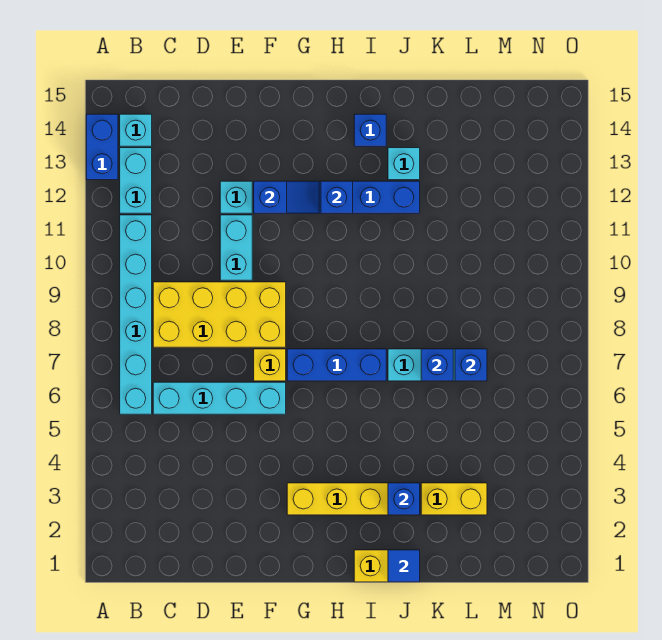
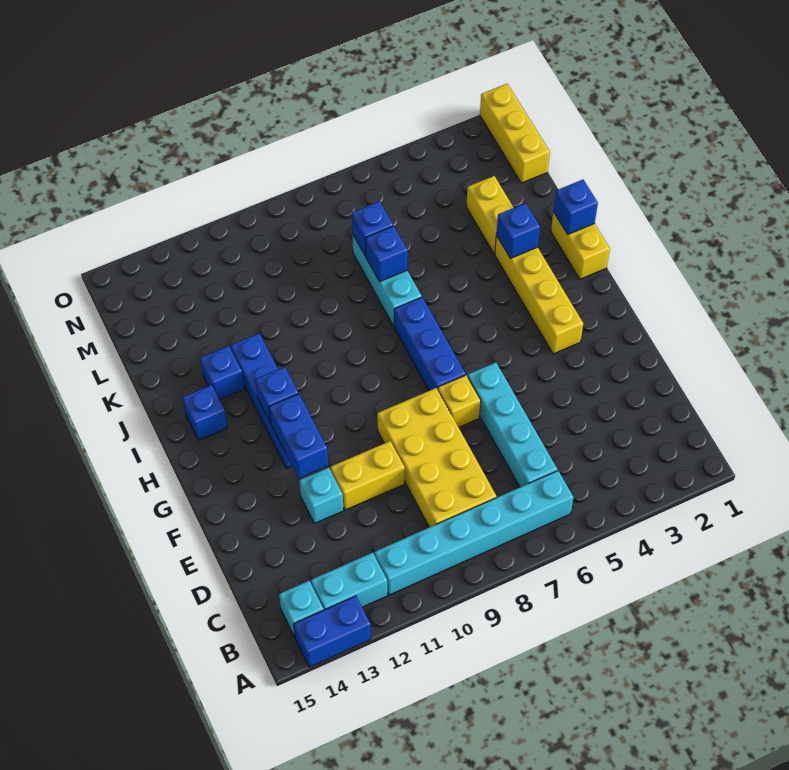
cyan 1x2 brick [220,215,252,280] -> yellow 1x2 brick [330,441,405,510]
blue 1x2 slope [254,181,319,213] -> blue 1x2 brick [269,394,328,478]
blue 1x1 tile [388,550,420,582] -> blue 1x1 brick [553,180,598,234]
cyan 1x1 brick [388,148,420,180] -> blue 1x1 brick [200,346,244,400]
none -> yellow 1x3 brick [480,84,550,183]

